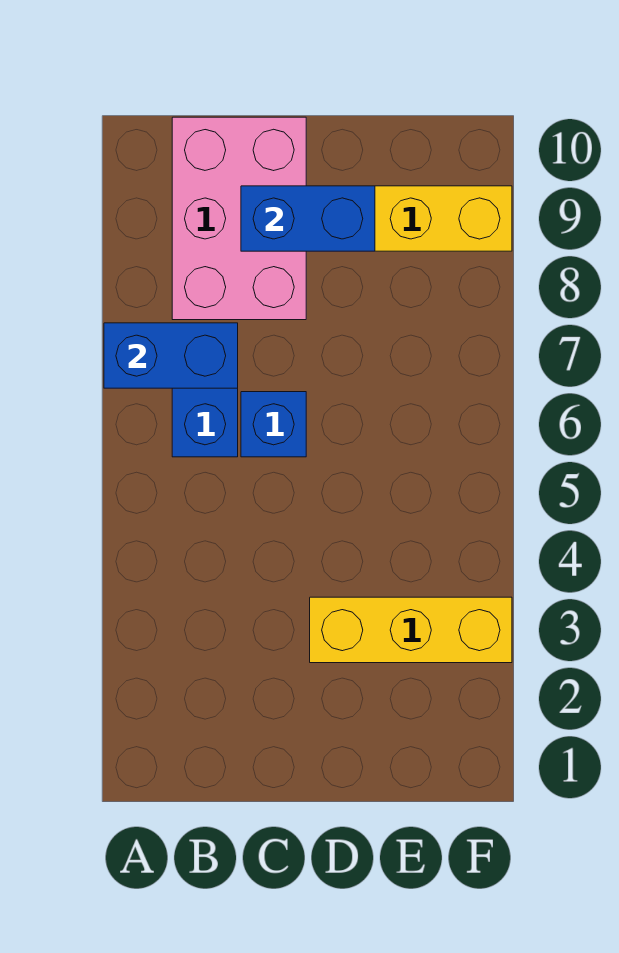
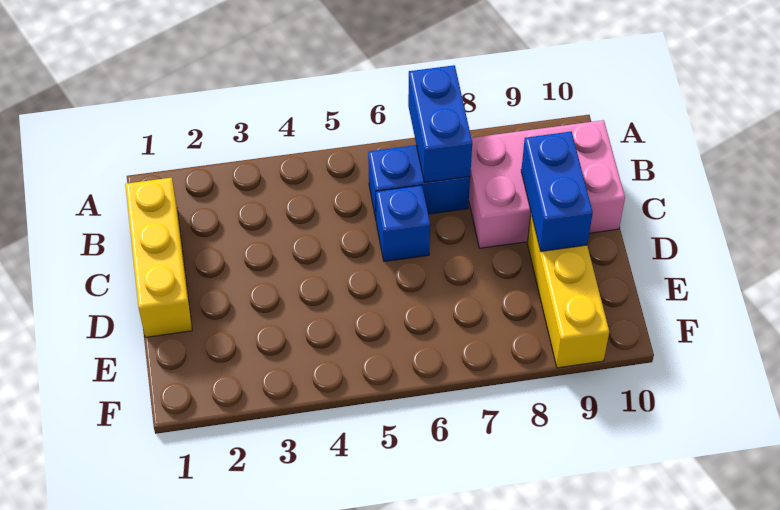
yellow 1x3 brick [310,597,512,663] -> yellow 1x3 brick moved to [125,178,192,337]

